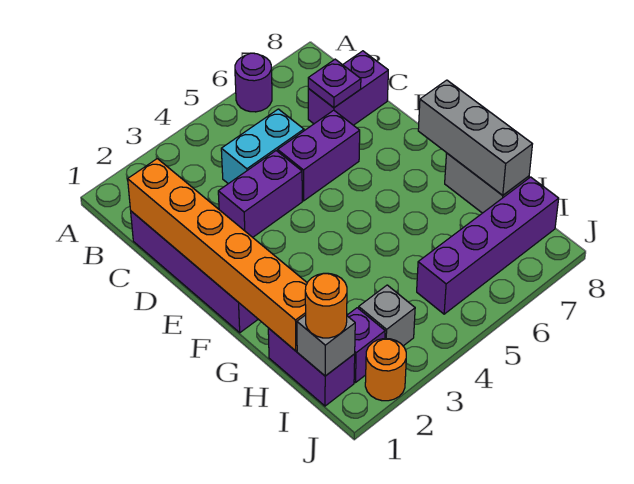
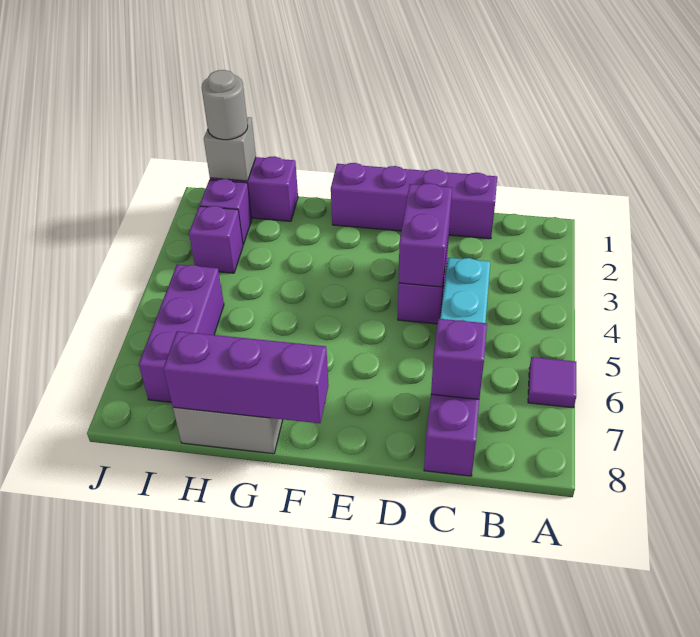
purple 1x1 round brick [235,53,272,112] -> purple 1x1 tile [528,357,576,408]
orange 1x6 brick [128,159,307,351] -> none
purple 1x1 plate [308,59,361,108] -> purple 1x1 brick [431,319,487,399]
purple 1x2 brick [278,110,360,201] -> purple 1x2 brick moved to [399,183,452,287]
grey 1x3 brick [418,80,532,195] -> purple 1x3 brick [163,331,329,423]
orange 1x1 round brick [305,273,347,338] -> grey 1x1 round brick [202,70,248,140]
grey 1x1 brick [359,285,415,346] -> purple 1x1 brick [189,206,243,273]
purple 1x4 brick [417,177,559,314] -> purple 1x3 brick [139,264,224,402]
orange 1x1 round brick [365,339,406,401] -> none

